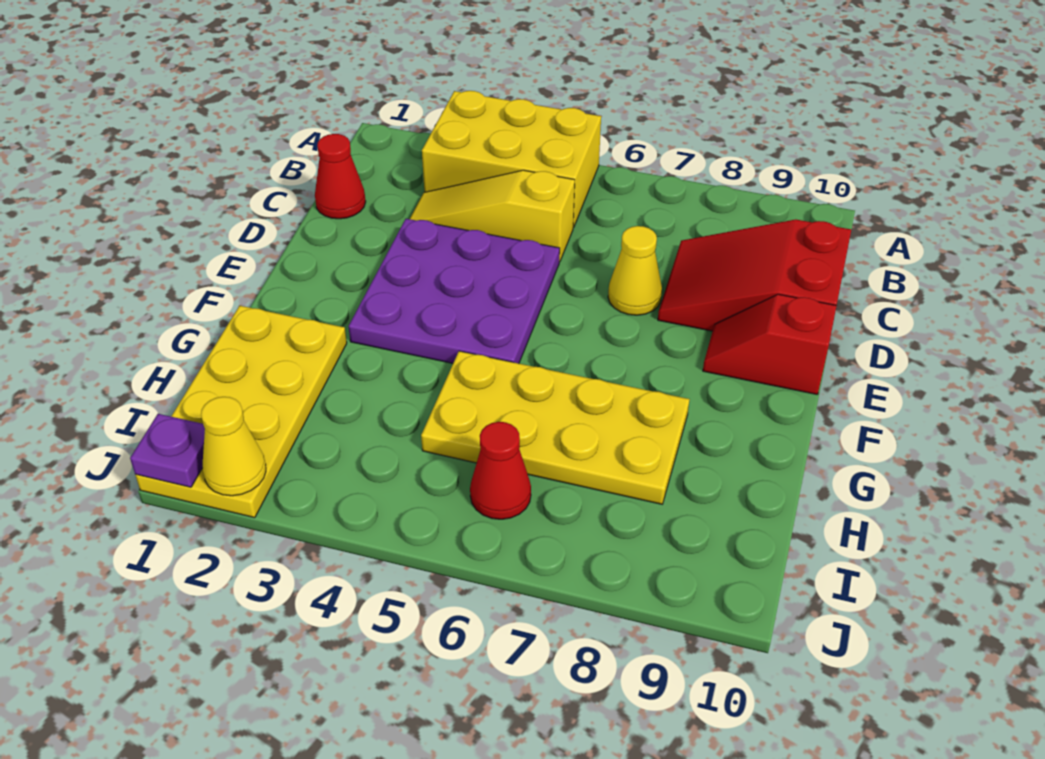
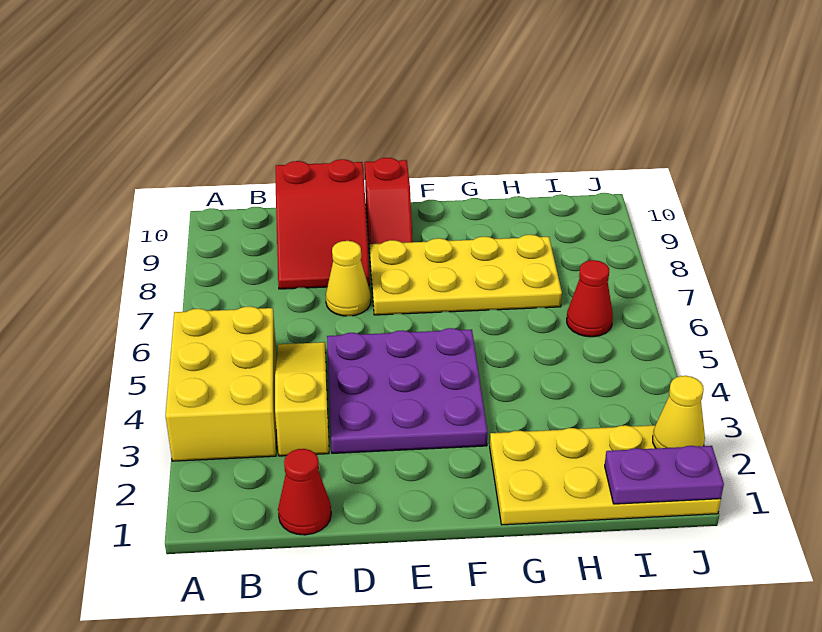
yellow 1x3 slope [410,170,575,262] -> yellow 1x3 slope turned to [275,342,329,456]
yellow 2x4 plate [421,351,690,504] -> yellow 2x4 plate turned to [370,235,562,315]
purple 1x1 plate [130,414,205,487] -> purple 1x2 plate [605,446,724,504]

